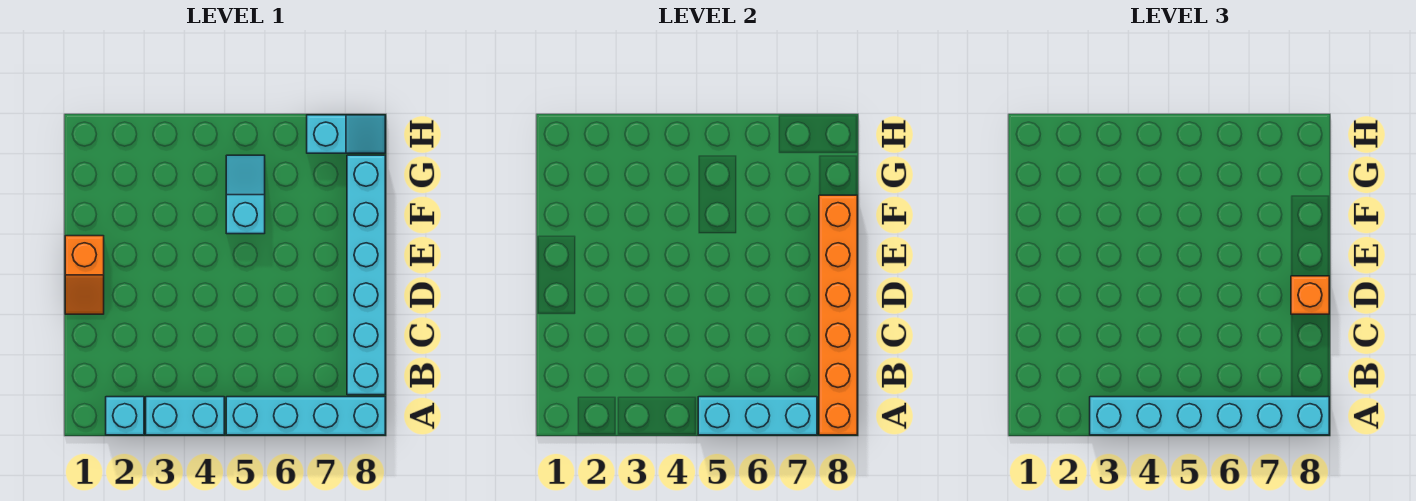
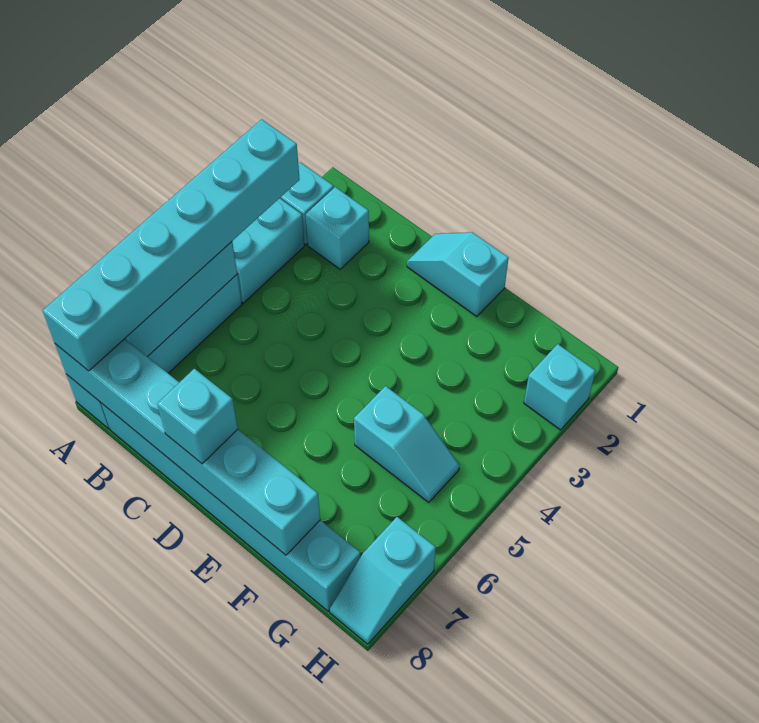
orange 1x6 brick [819,195,857,435] -> cyan 1x6 brick [55,339,320,555]
none -> cyan 1x1 brick [306,187,369,269]
orange 1x2 slope [65,236,104,314] -> cyan 1x2 slope [407,232,509,317]
orange 1x1 brick [1291,276,1329,314] -> cyan 1x1 brick [157,369,238,464]
none -> cyan 1x1 brick [524,344,596,430]

